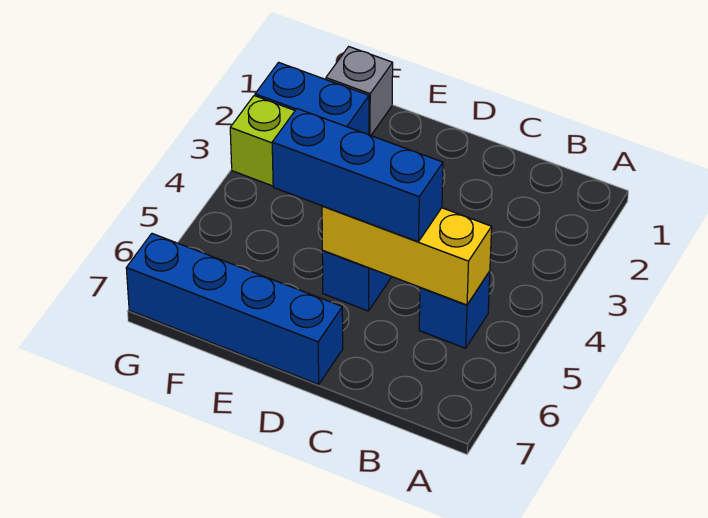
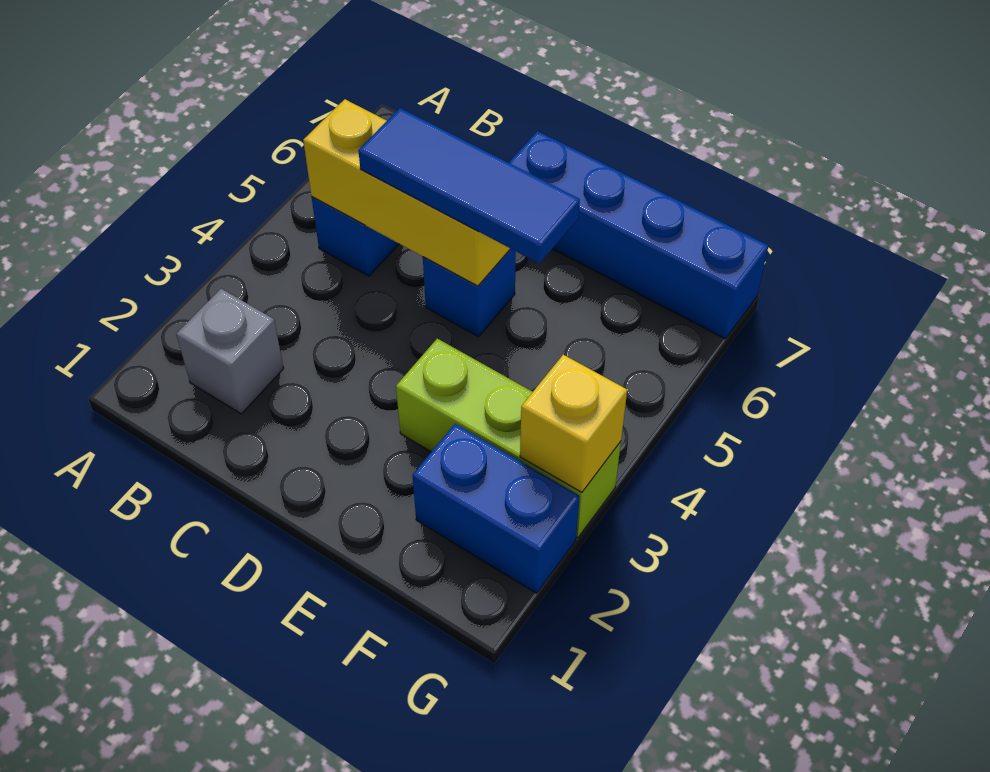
blue 1x3 brick [272,109,443,242] -> blue 1x3 tile [358,108,580,264]
grey 1x1 brick [326,47,393,135] -> grey 1x1 brick moved to [176,289,284,414]
none -> yellow 1x1 brick [520,355,627,492]

